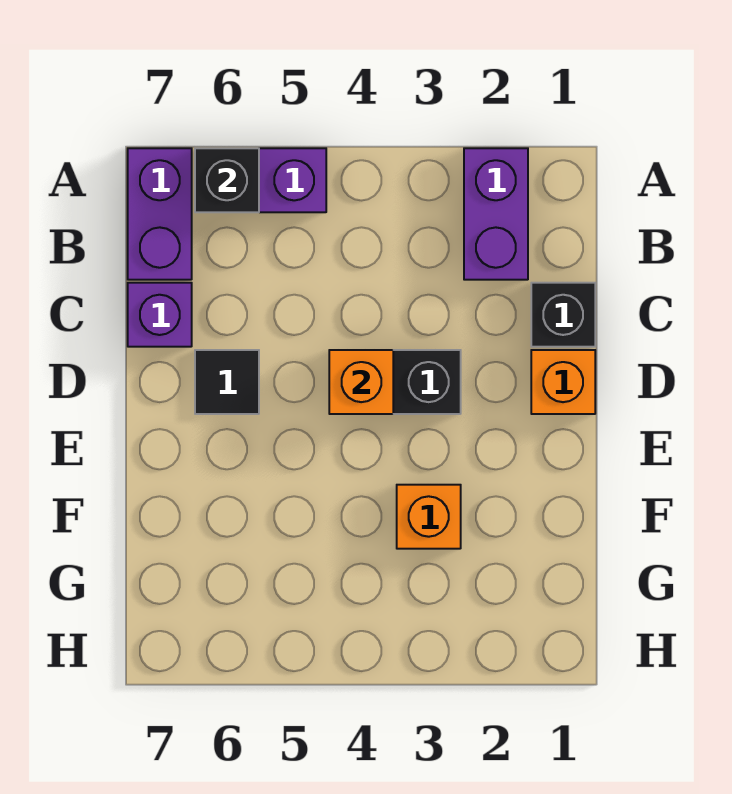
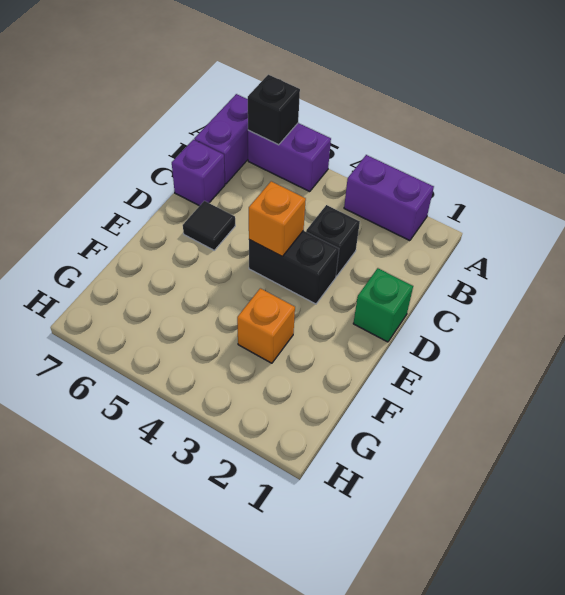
purple 1x2 brick [464,148,528,280] -> purple 1x2 brick turned to [344,155,434,241]
black 1x1 brick [531,283,595,347] -> black 1x1 brick moved to [306,205,360,276]
orange 1x1 brick [531,350,595,414] -> green 1x1 brick [353,268,413,342]

